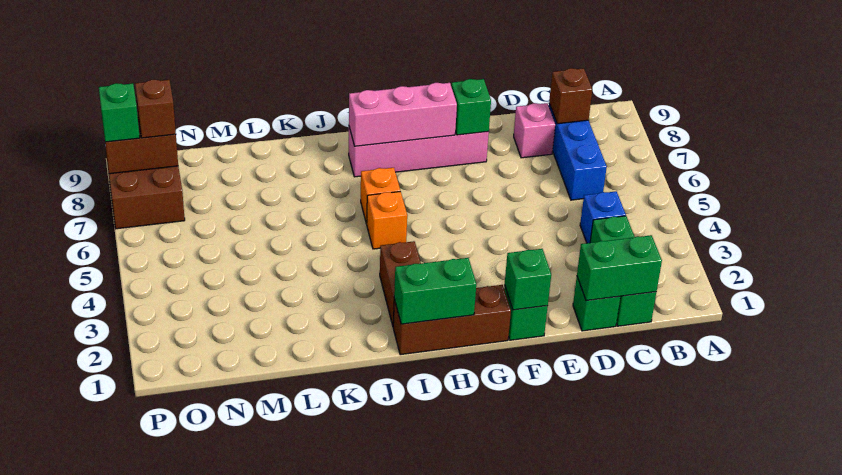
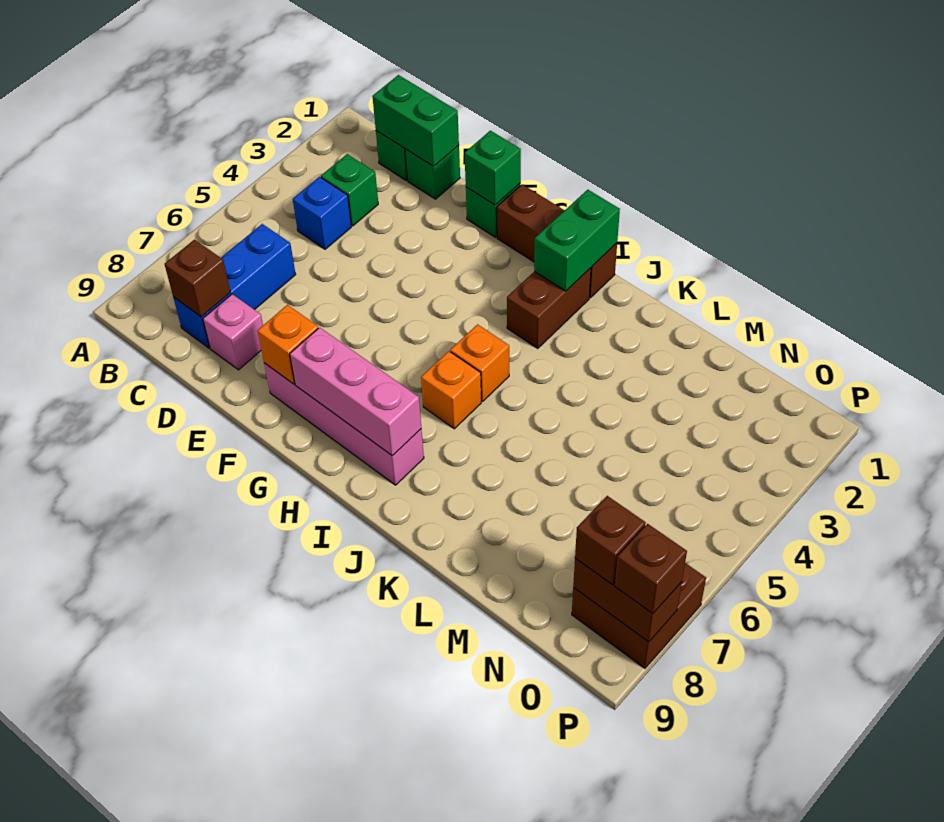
green 1x1 brick [451,79,491,135] -> orange 1x1 brick [257,305,318,384]
green 1x2 brick [394,258,476,324] -> green 1x2 brick turned to [534,190,620,291]
green 1x1 brick [99,83,140,142] -> brown 1x1 brick [615,524,687,614]

